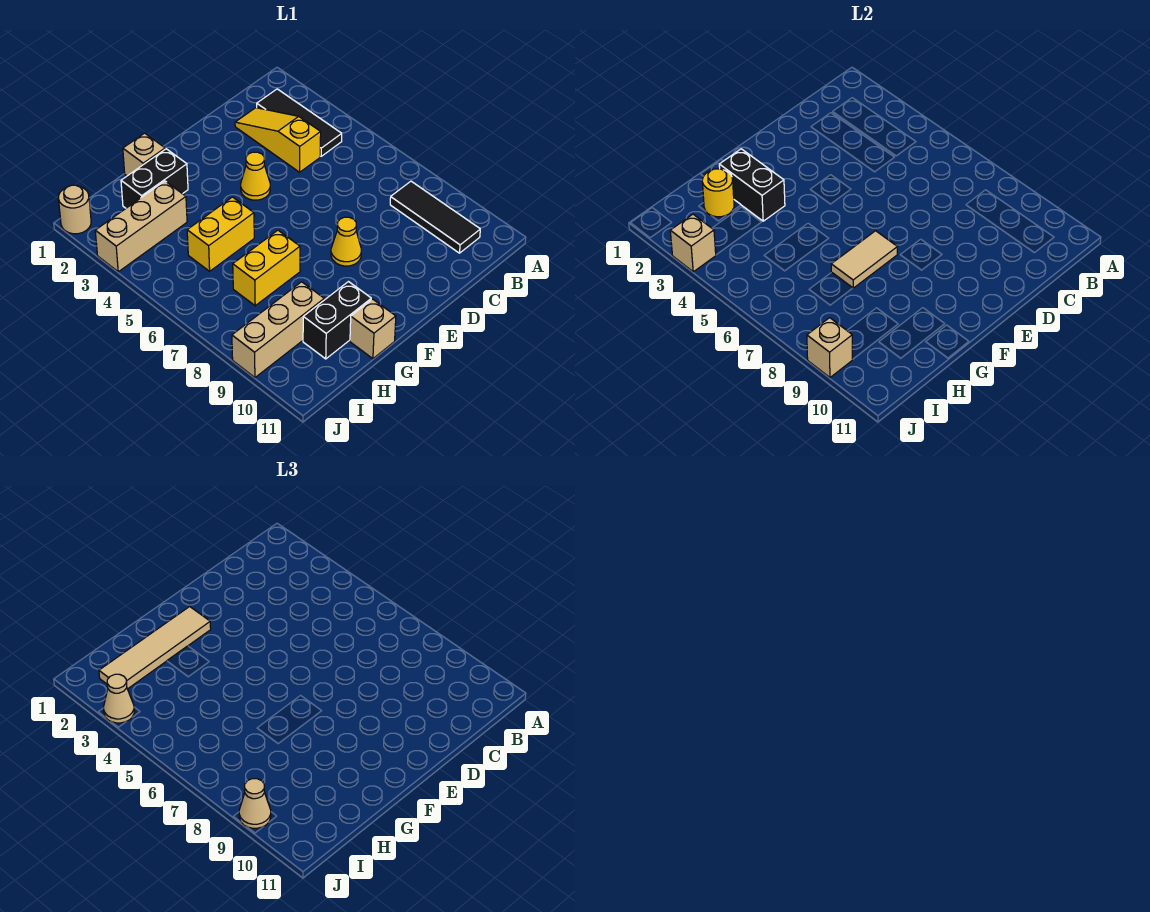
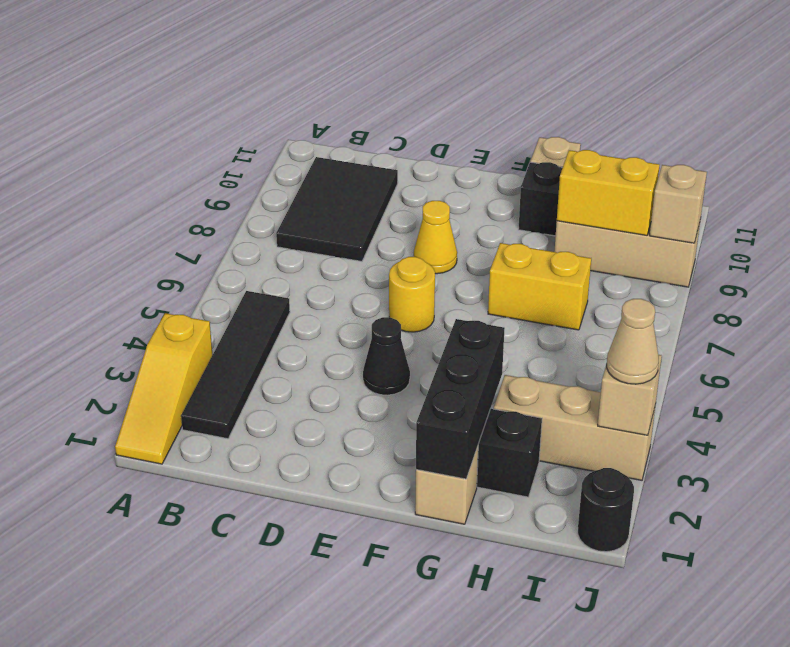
black 1x3 tile [257,89,342,156] -> black 1x4 tile [181,291,290,439]
black 1x3 tile [390,181,480,253] -> black 2x3 tile [276,157,398,261]
yellow 1x3 slope [235,108,321,172] -> yellow 1x3 slope moved to [115,313,213,464]
yellow 1x1 cone [241,152,270,200] -> black 1x1 cone [363,317,410,395]
tan 1x4 tile [99,607,211,689] -> none
tan 1x2 tile [831,231,897,288] -> none
black 1x2 brick [719,149,785,221] -> black 1x3 brick [416,319,505,479]
yellow 1x2 brick [187,197,254,271] -> yellow 1x2 brick moved to [557,150,660,235]
yellow 1x1 round brick [702,169,734,217] -> yellow 1x1 round brick moved to [389,257,435,332]
tan 1x1 round brick [58,185,91,234] -> black 1x1 round brick [578,468,634,552]
tan 1x1 cone [239,779,271,828] -> none

